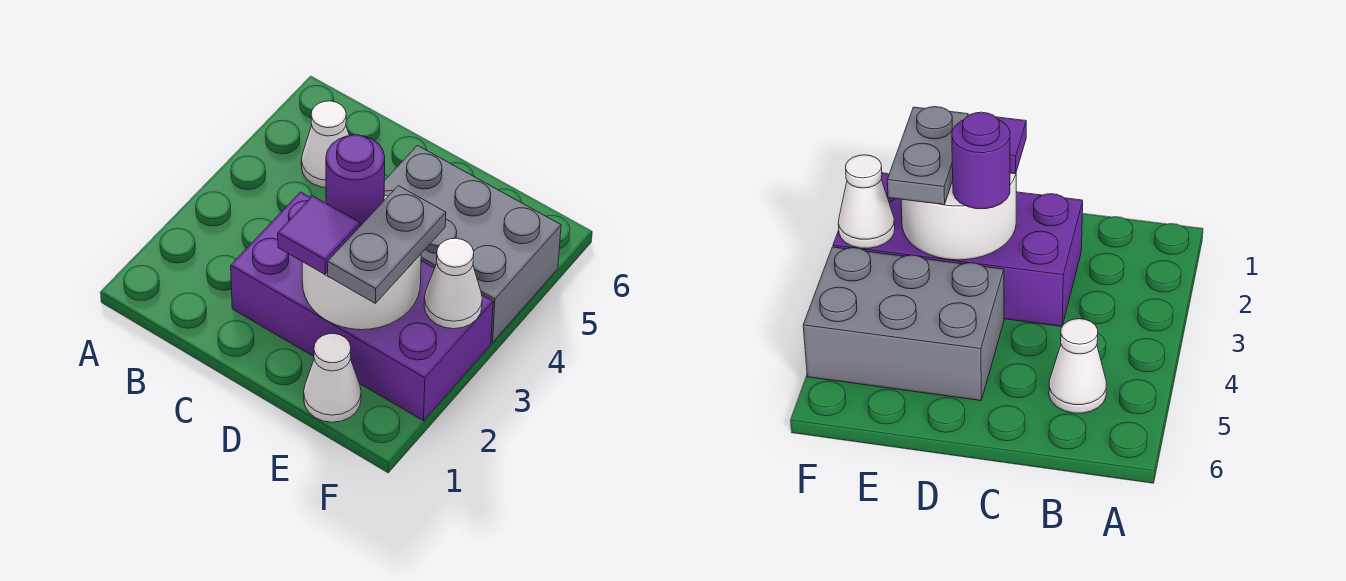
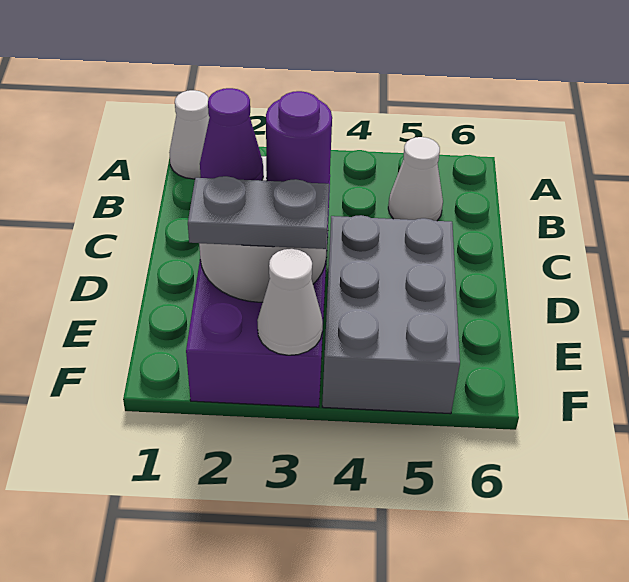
purple 1x1 tile [278,196,360,274] -> purple 1x1 cone [200,88,263,181]
white 1x1 cone [304,334,361,422] -> white 1x1 cone moved to [169,90,210,179]

